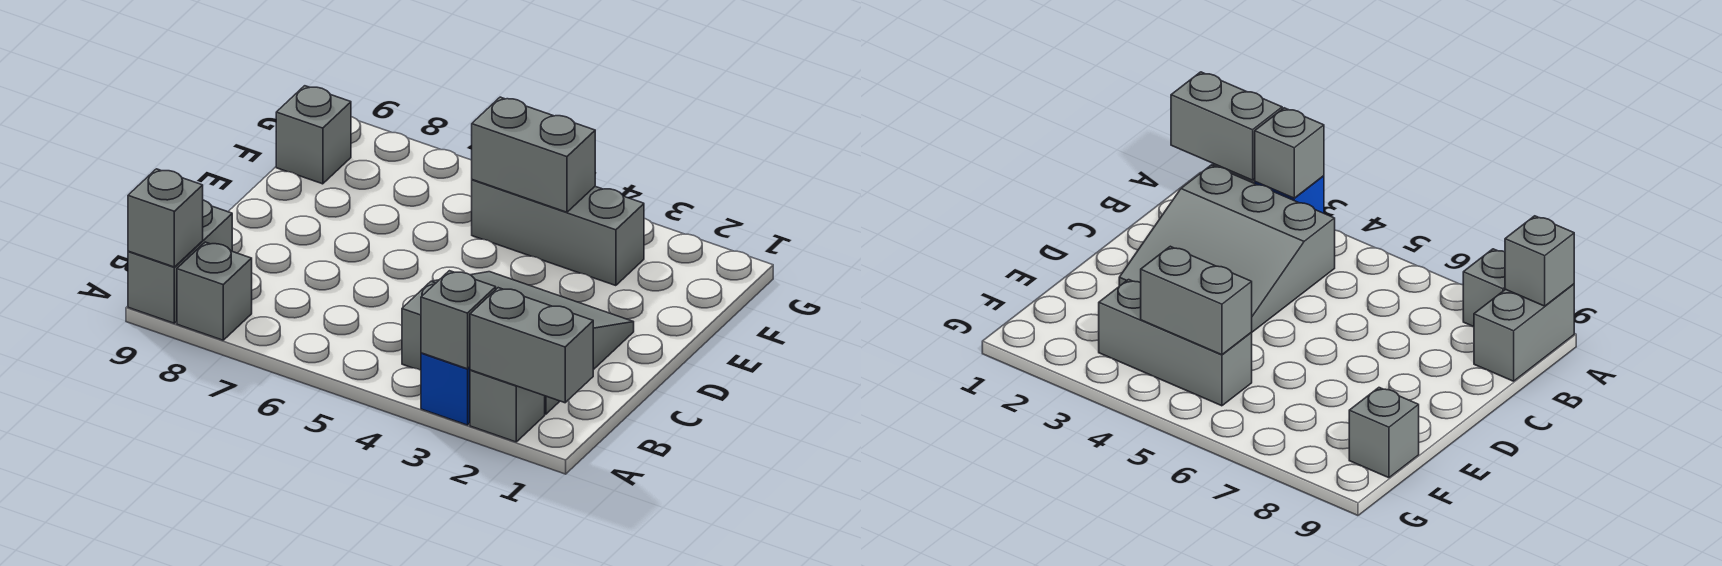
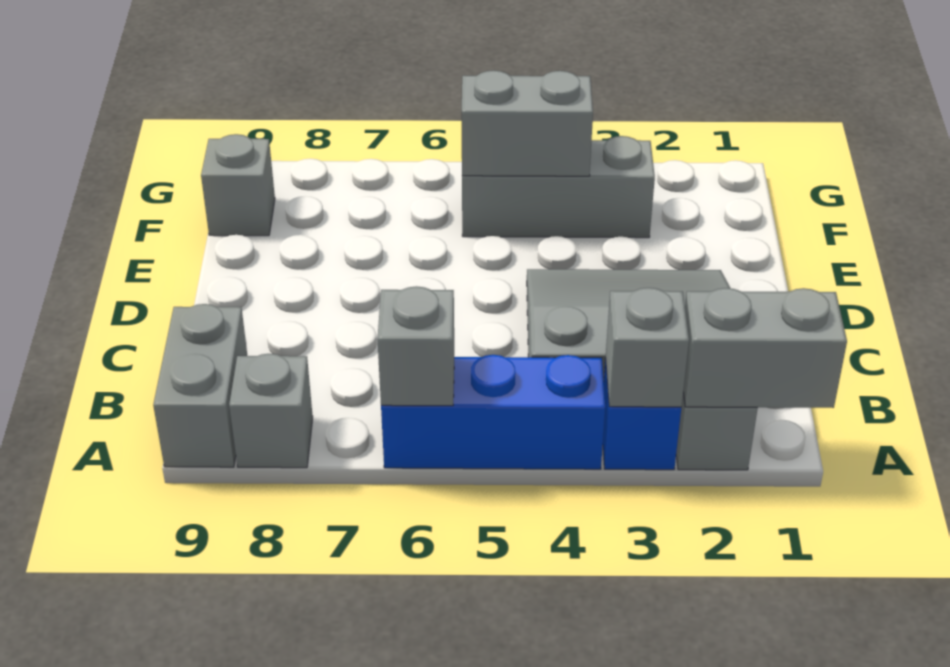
none -> blue 1x3 brick [381,355,605,469]
grey 1x1 brick [128,169,203,267] -> grey 1x1 brick moved to [377,286,454,406]

